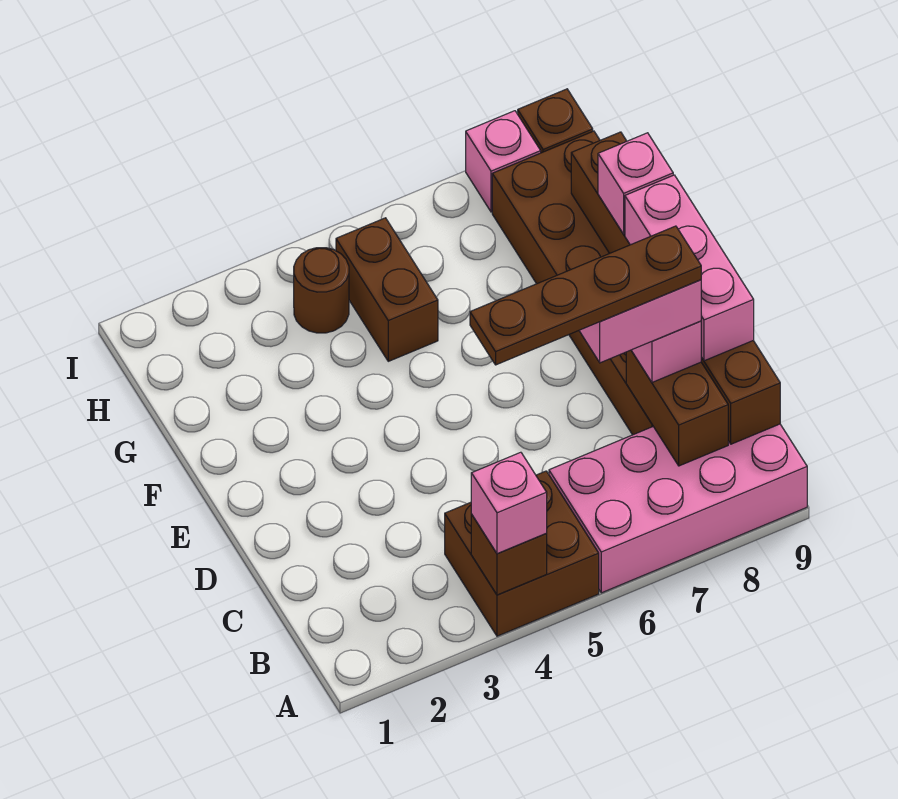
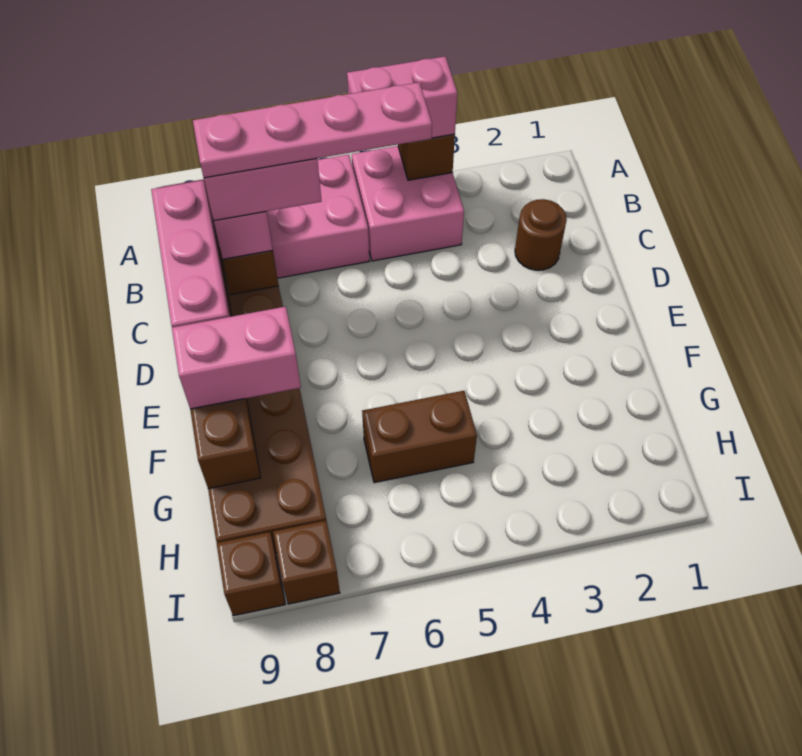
brown 2x2 brick [445,471,599,636] -> pink 2x2 brick [352,146,464,261]
pink 1x1 brick [471,452,547,554] -> pink 1x2 brick [347,56,457,138]
brown 1x4 plate [470,226,701,365] -> pink 1x4 plate [193,82,432,178]
pink 1x1 brick [598,133,673,234] -> pink 1x2 brick [172,307,301,409]
brown 1x2 brick [336,218,438,361] -> brown 1x2 brick turned to [362,391,477,483]
brown 1x1 round brick [294,248,349,333] -> brown 1x1 round brick moved to [515,199,567,270]
pink 1x1 brick [466,111,541,212] -> brown 1x1 brick [273,520,340,604]

